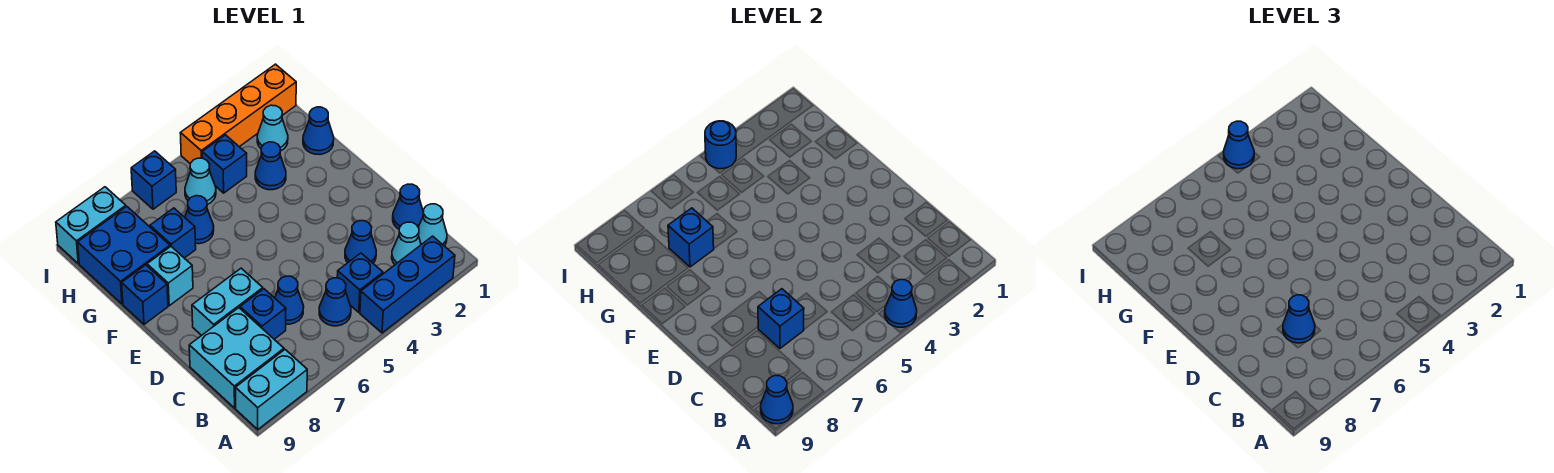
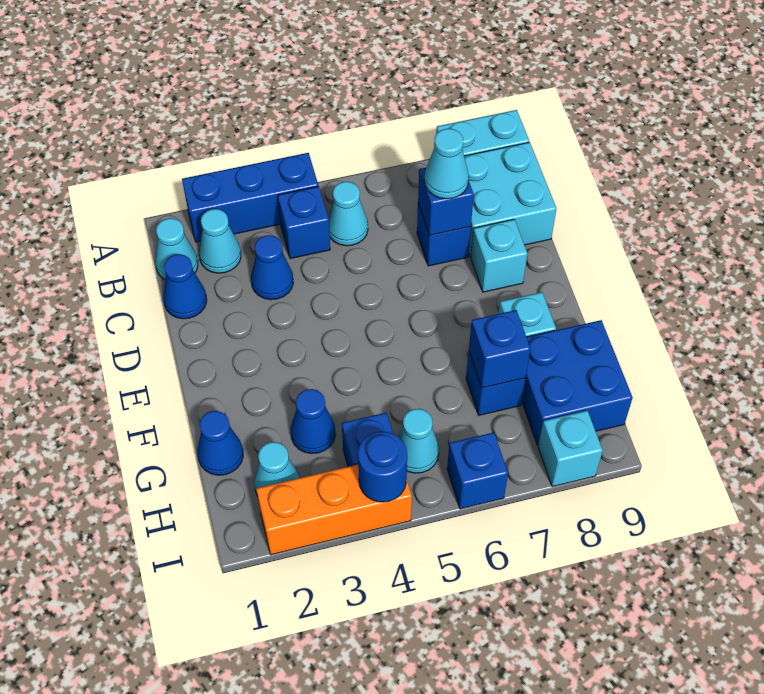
blue 1x1 cone [885,280,917,327] -> none
blue 1x1 cone [761,376,793,424] -> none
blue 1x1 cone [319,278,351,326] -> cyan 1x1 cone [328,182,368,246]
blue 1x1 cone [275,276,304,324] -> none
blue 1x1 cone [1283,295,1315,343] -> cyan 1x1 cone [424,129,469,199]
cyan 1x2 brick [192,268,263,335] -> cyan 1x1 brick [471,220,527,292]
blue 1x1 brick [122,265,168,324] -> none
blue 1x1 cone [185,196,214,244] -> none
orange 1x4 brick [180,64,296,163] -> orange 1x3 brick [256,465,412,555]
blue 1x1 cone [1224,121,1254,169] -> none
cyan 1x2 brick [56,187,126,264] -> cyan 1x1 brick [538,411,603,487]

